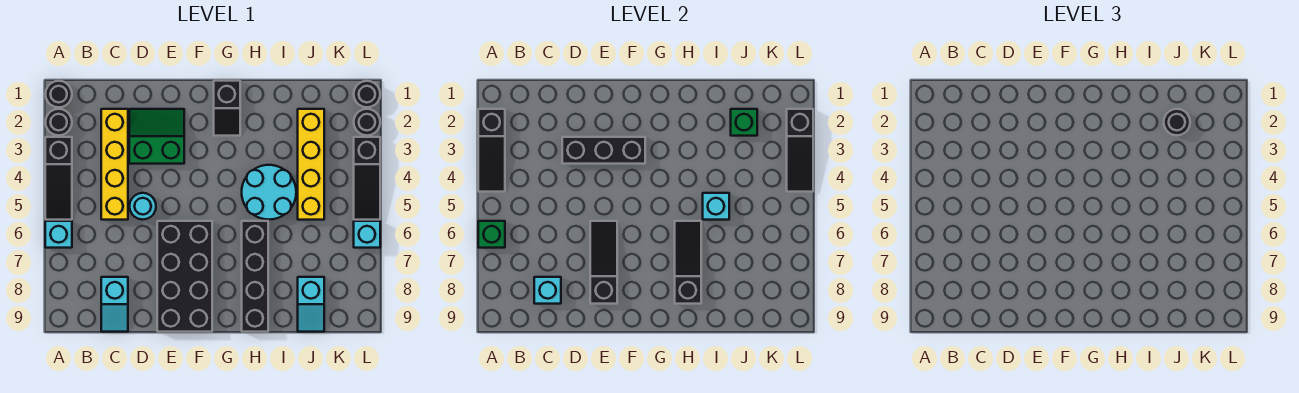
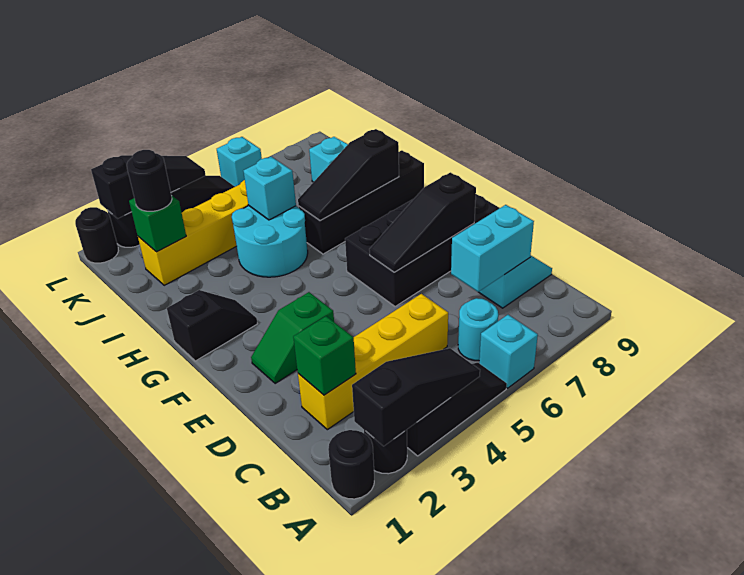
green 1x1 brick [478,221,505,248] -> green 1x1 brick moved to [293,316,356,395]
cyan 1x1 brick [534,277,561,304] -> cyan 1x2 brick [451,205,534,292]
green 2x2 slope [129,109,184,164] -> green 1x2 slope [251,292,334,384]
black 1x3 brick [562,137,645,164] -> none
cyan 1x1 round brick [130,193,156,220] -> cyan 1x1 round brick moved to [458,298,498,361]

